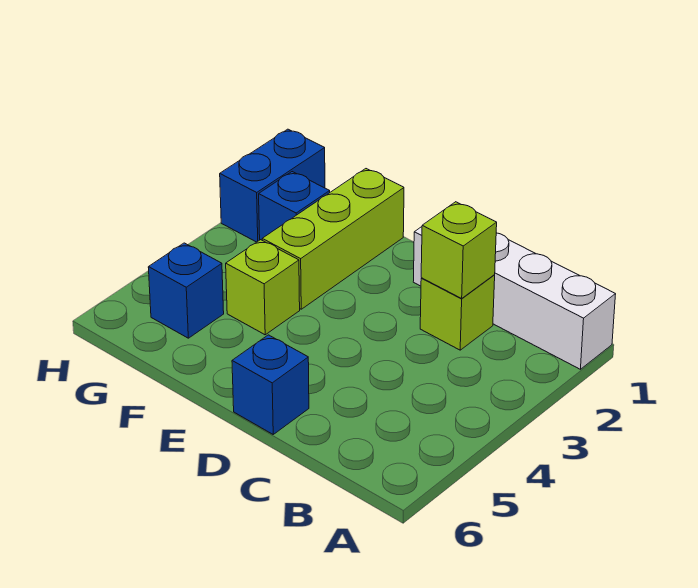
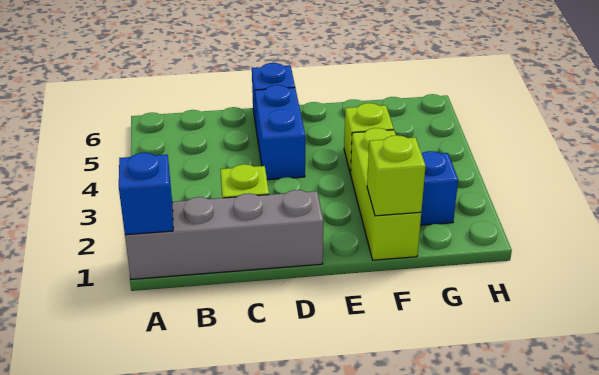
white 1x4 brick [413,227,616,369] -> grey 1x4 brick [125,190,323,279]
lime 1x1 brick [421,202,497,298] -> lime 1x1 brick moved to [367,135,426,216]
blue 1x1 brick [148,243,224,338] -> blue 1x1 brick moved to [119,153,173,235]
blue 1x2 brick [220,129,325,242] -> blue 1x2 brick moved to [255,85,305,180]

